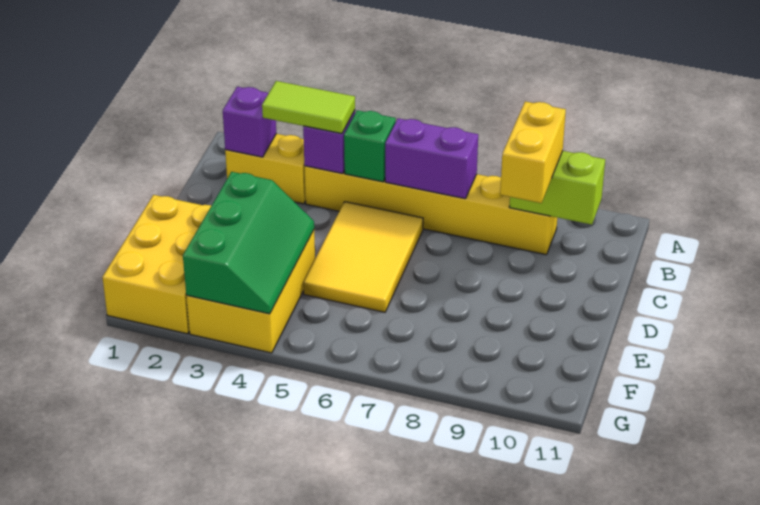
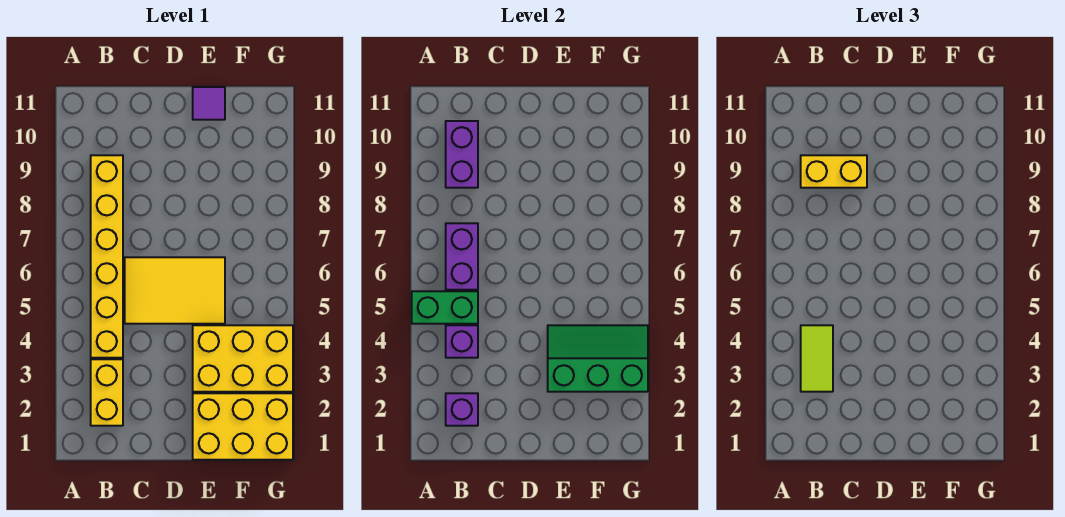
green 1x1 brick [344,110,396,182] -> green 1x2 brick [412,291,478,324]
lime 1x2 brick [509,151,605,225] -> purple 1x2 brick [446,121,478,188]
none -> purple 1x1 tile [193,87,225,120]

